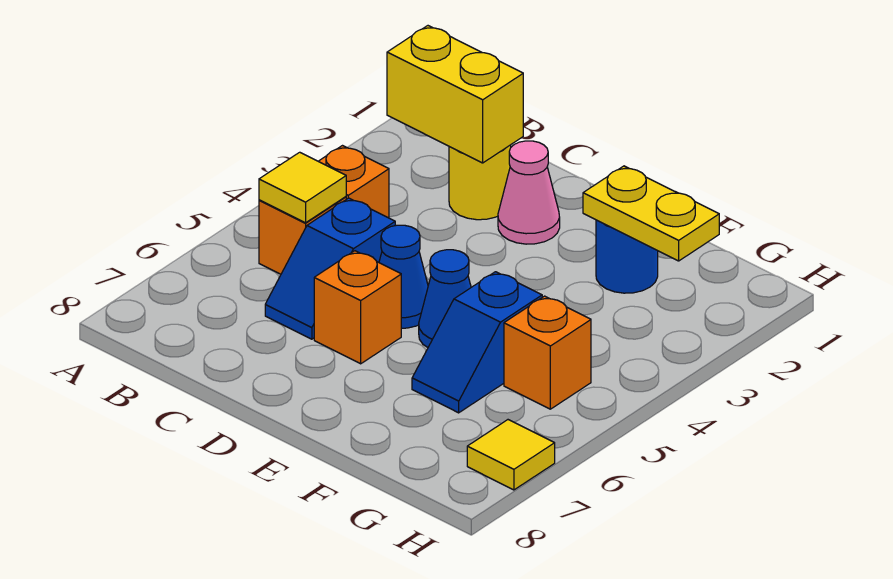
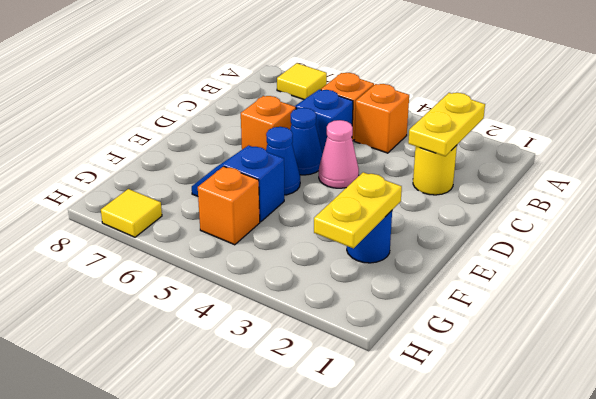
yellow 1x2 brick [387,26,523,163] -> yellow 1x2 plate [408,93,485,156]
yellow 1x1 tile [259,152,346,223] -> yellow 1x1 tile moved to [277,63,327,100]
pink 1x1 cone [498,141,560,244] -> pink 1x1 cone moved to [319,120,359,188]

